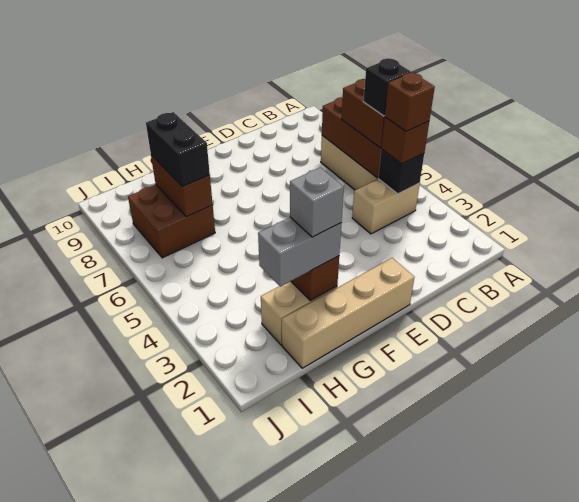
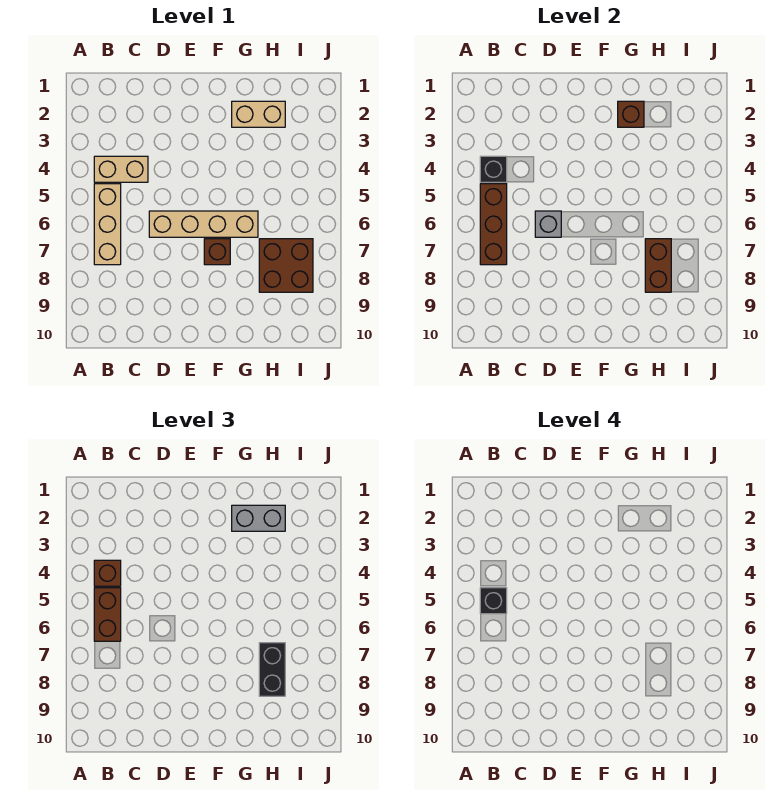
brown 1x1 brick [385,73,435,132] -> brown 1x1 brick moved to [204,239,230,265]
tan 1x4 brick [282,258,414,368] -> tan 1x4 brick moved to [149,211,258,237]
grey 1x1 brick [290,167,344,237] -> grey 1x1 brick moved to [535,211,561,237]

